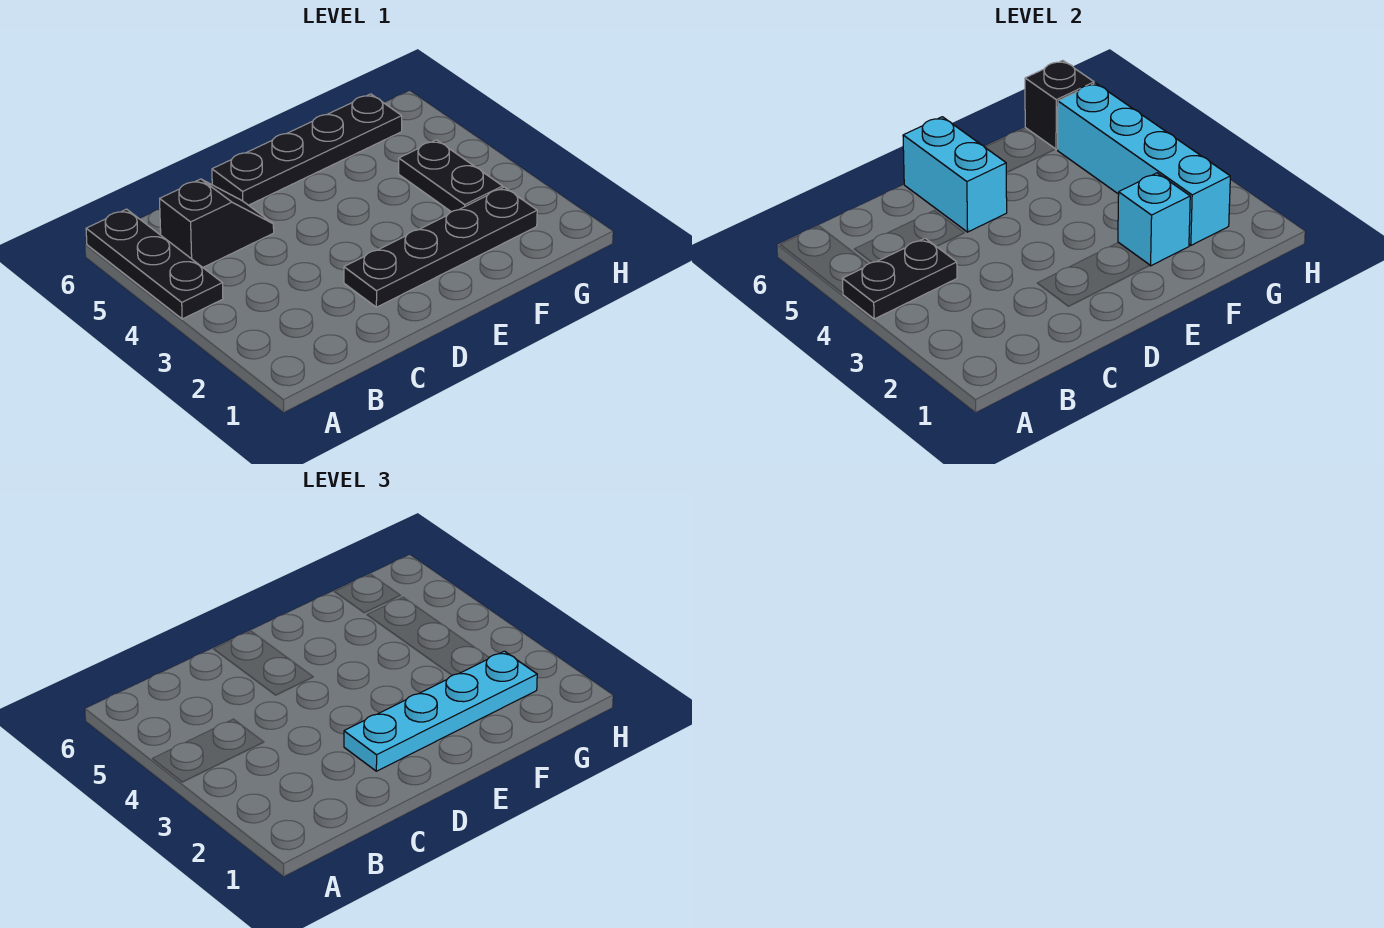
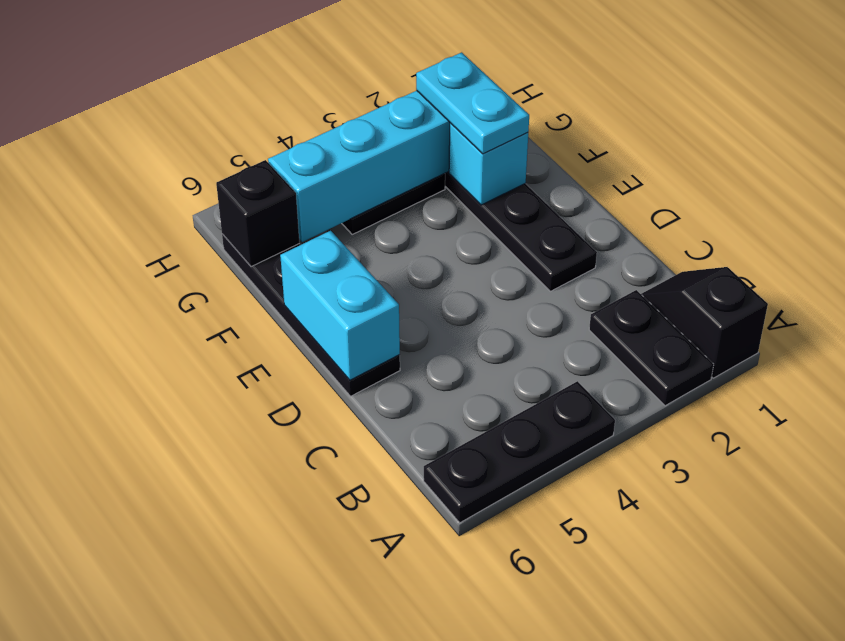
black 1x2 plate [842,238,957,319] -> black 1x2 plate moved to [589,290,714,406]
black 1x2 slope [160,179,274,267] -> black 1x2 slope moved to [641,267,768,378]
cyan 1x4 plate [344,651,537,771] -> cyan 1x2 plate [416,52,529,154]
cyan 1x2 brick [903,117,1007,232] -> cyan 1x2 brick turned to [280,231,400,380]

